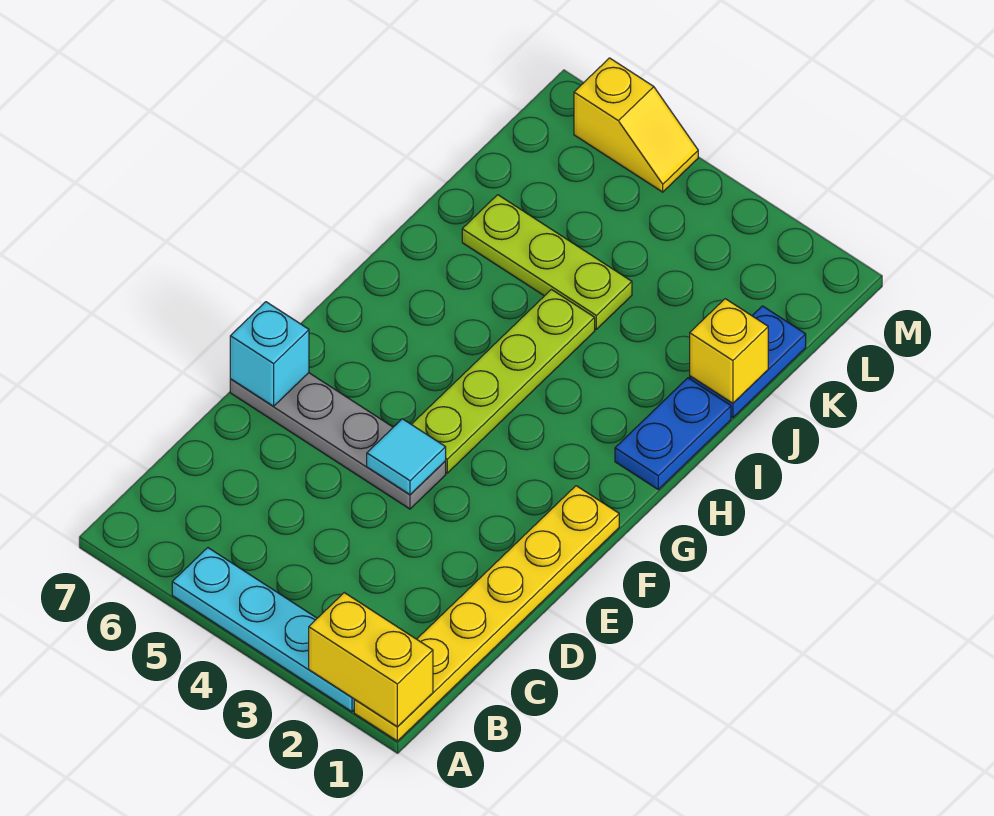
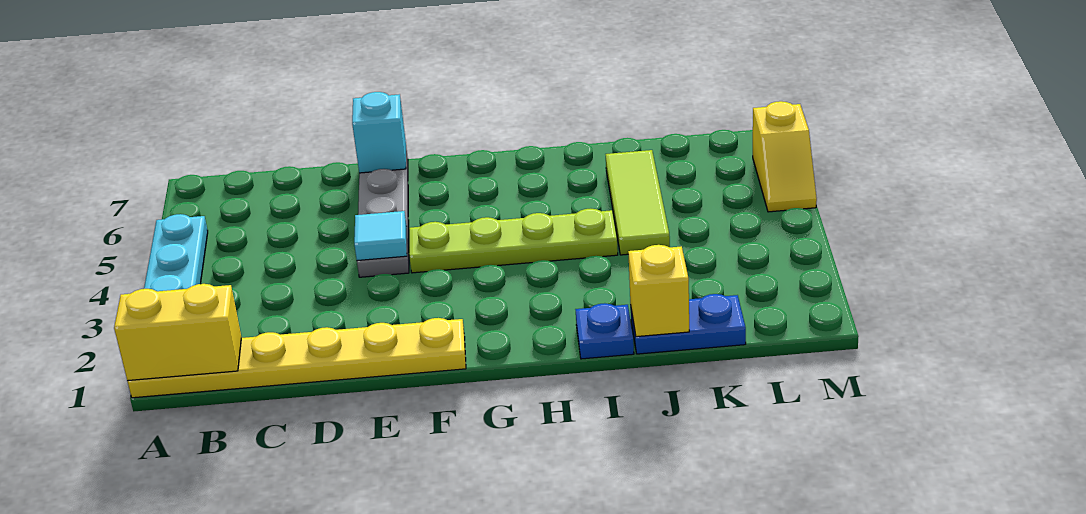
yellow 1x2 brick [309,593,433,727] -> yellow 1x2 brick turned to [114,284,241,381]
blue 1x2 plate [615,378,731,489] -> blue 1x1 plate [575,303,634,359]
lime 1x3 plate [462,195,632,329] -> lime 1x3 tile [606,150,670,255]

